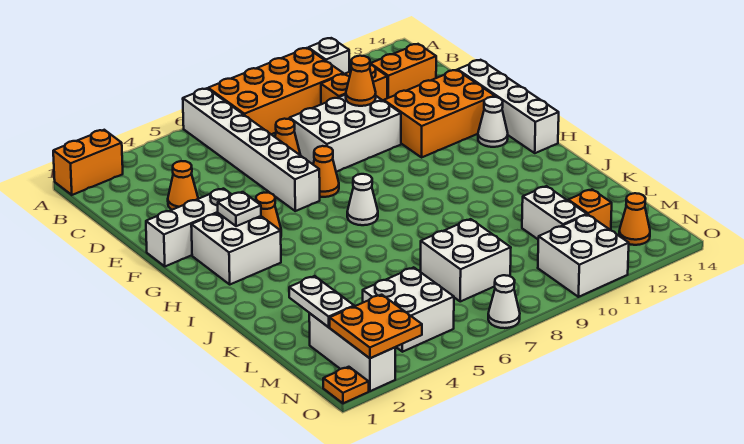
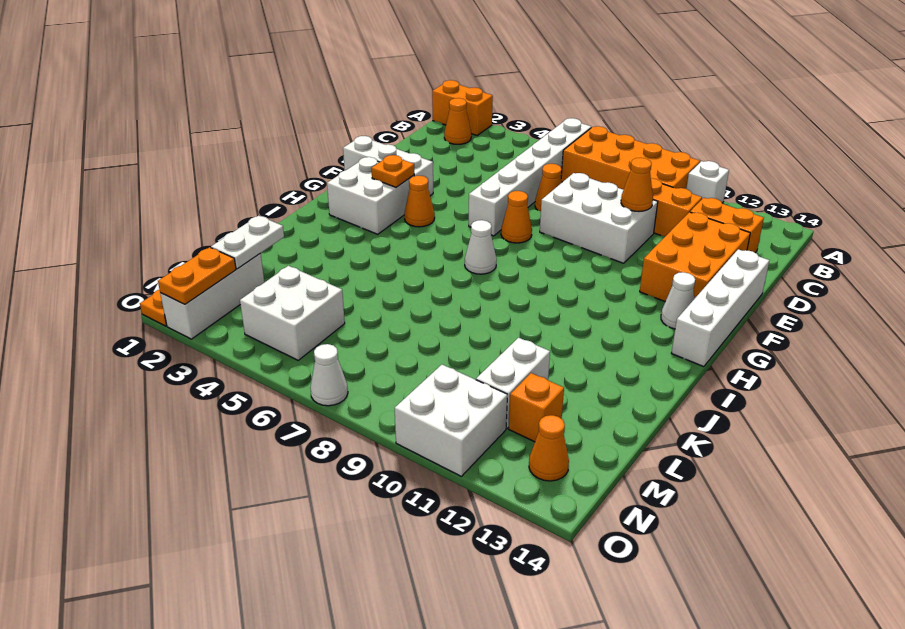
orange 1x1 cone [168,161,198,210] -> orange 1x1 cone moved to [444,98,471,144]
orange 2x3 brick [384,70,495,157] -> orange 2x3 brick turned to [640,212,750,302]
white 1x1 plate [218,192,261,226] -> orange 1x1 plate [371,155,414,187]
white 2x2 brick [420,219,511,301] -> none
orange 2x2 plate [330,295,422,358] -> orange 1x2 plate [158,247,236,304]

